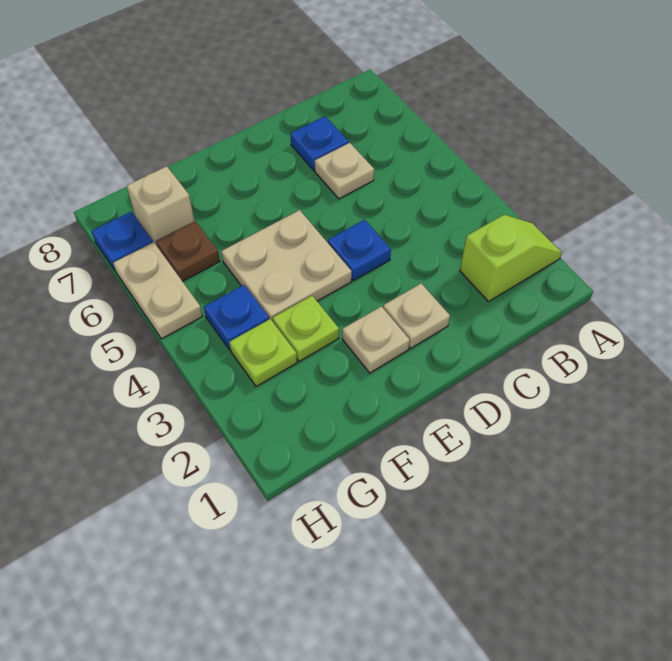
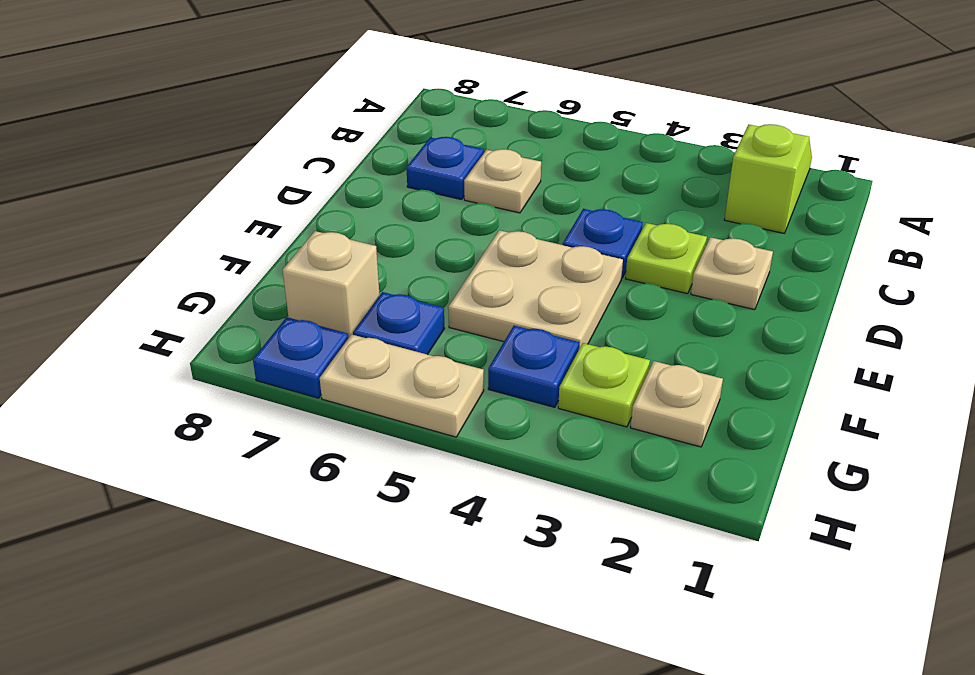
tan 1x1 plate [342,306,410,373] -> tan 1x1 plate moved to [631,361,723,447]
lime 1x1 plate [273,296,339,362] -> lime 1x1 plate moved to [626,223,707,294]
brown 1x1 plate [156,221,220,281] -> blue 1x1 plate [353,292,444,355]

